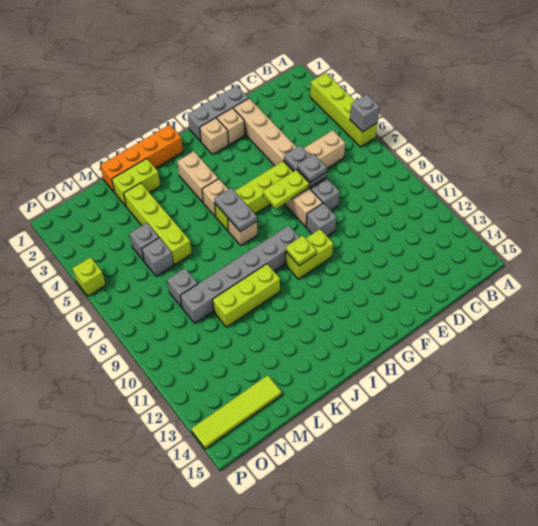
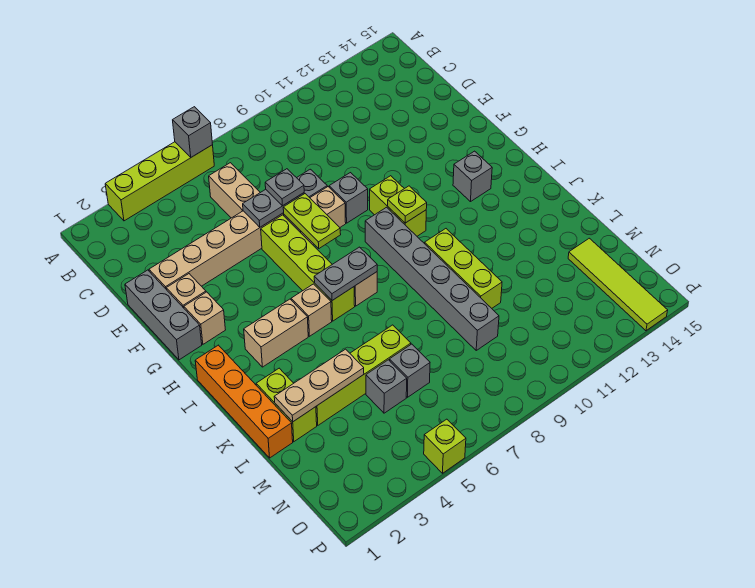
none -> tan 1x3 plate [274,349,364,422]
grey 1x1 brick [167,268,198,307] -> grey 1x1 brick moved to [453,151,492,202]

